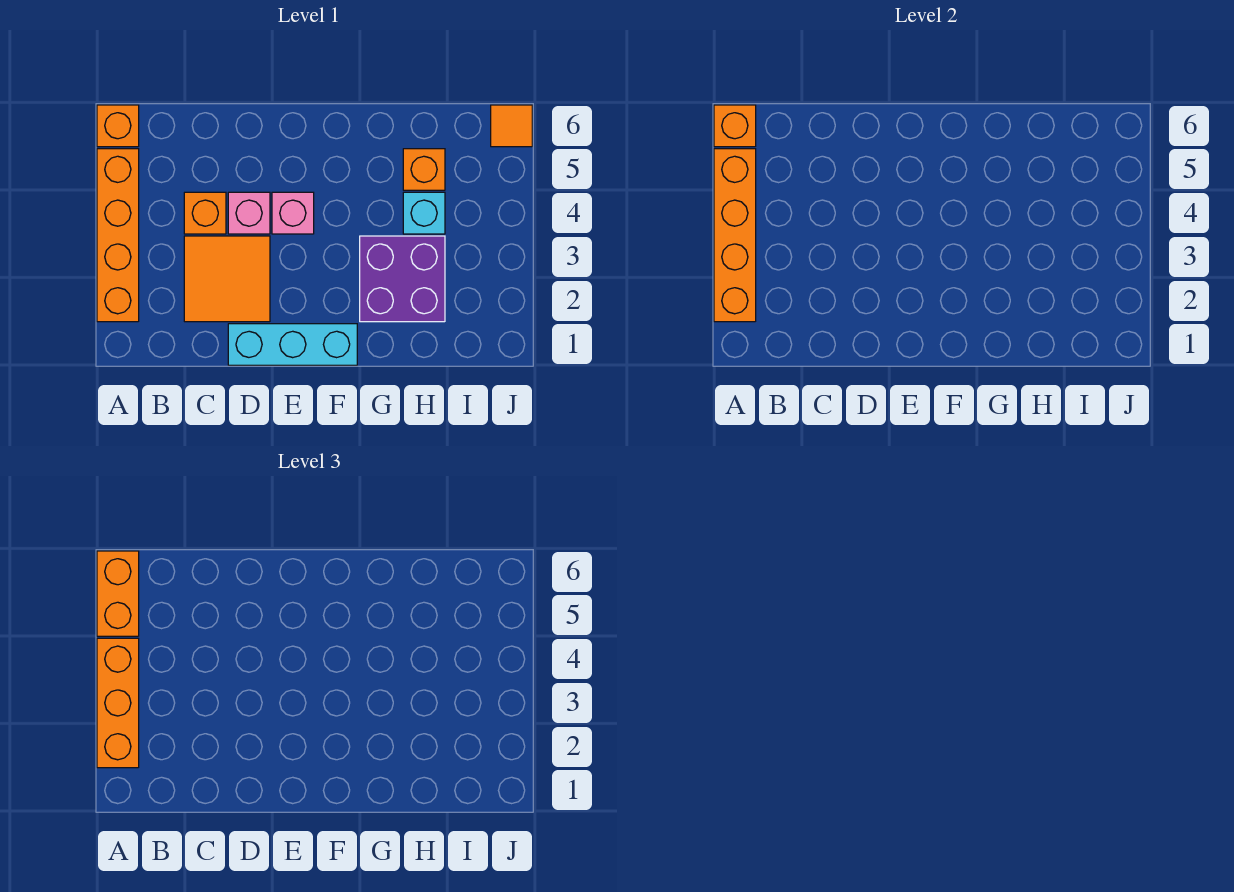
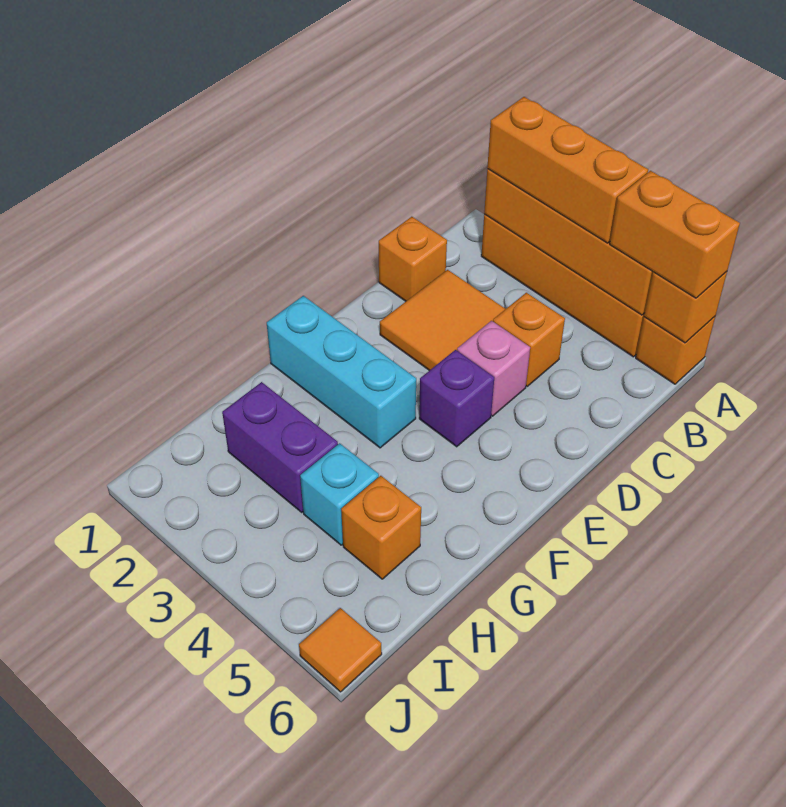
none -> orange 1x1 brick [379,217,447,301]
cyan 1x3 brick [228,324,357,365] -> cyan 1x3 brick turned to [267,296,416,448]
pink 1x1 brick [272,192,314,234] -> purple 1x1 brick [419,350,494,447]
purple 2x2 brick [360,236,445,322] -> purple 1x2 brick [222,382,338,512]

